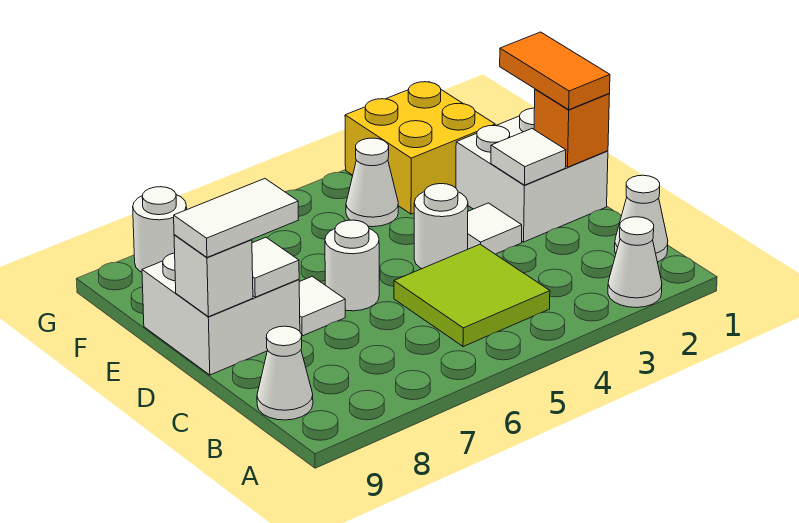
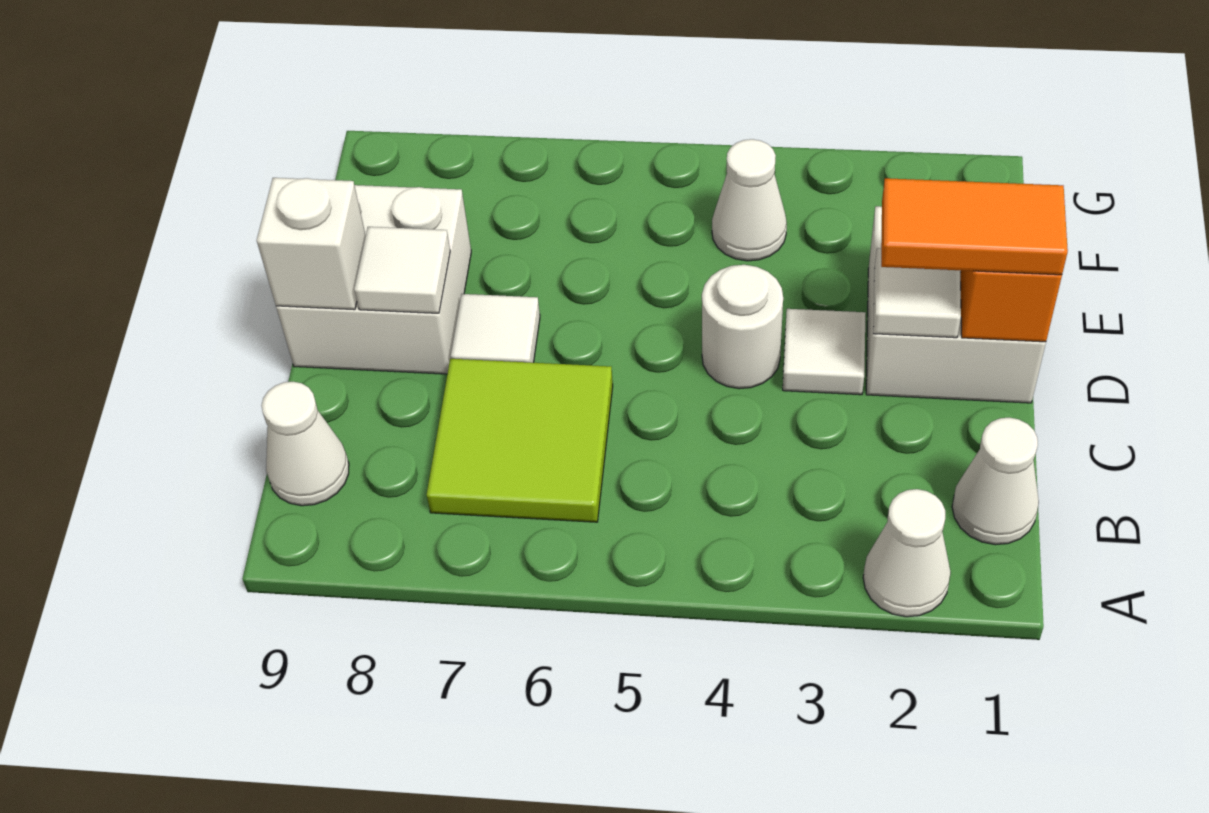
lime 2x2 tile [394,244,550,347] -> lime 2x2 tile moved to [427,359,613,522]
orange 1x2 tile [500,32,610,110] -> orange 1x2 tile turned to [881,178,1068,275]
white 1x1 round brick [325,220,379,311] -> none
white 1x2 tile [174,179,299,257] -> none
yellow 2x2 brick [345,82,495,214] -> none
white 1x1 round brick [133,187,187,272] -> none

